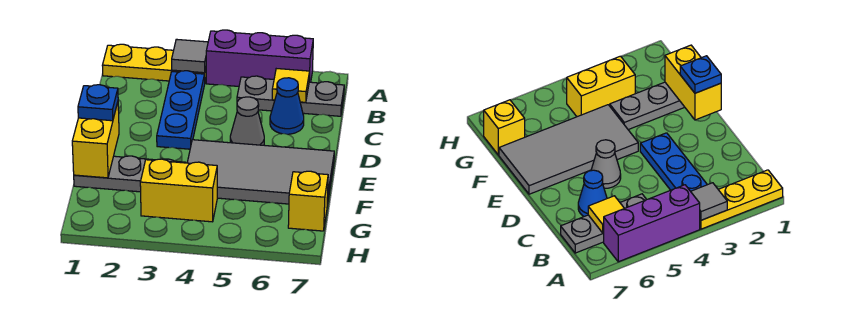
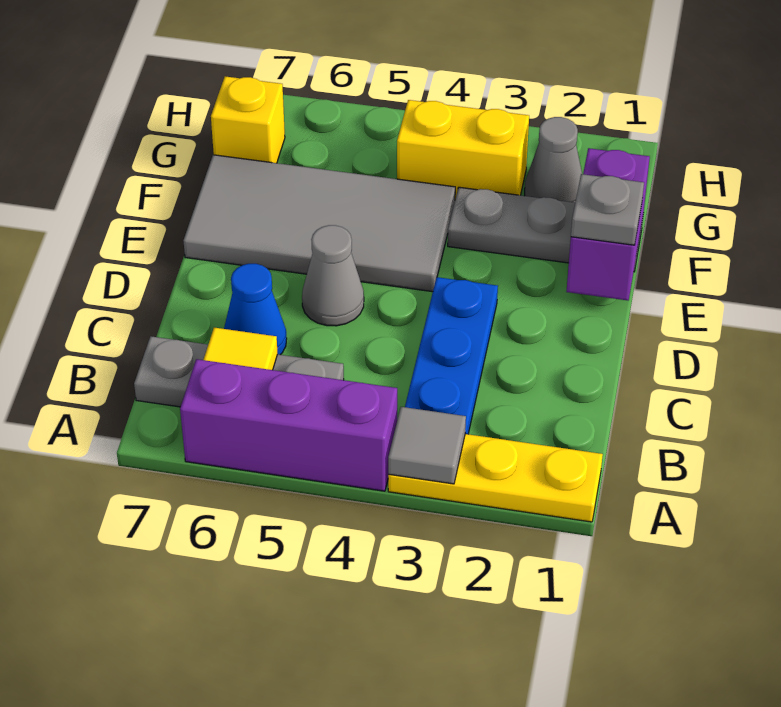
yellow 1x2 brick [72,102,119,178] -> purple 1x2 brick [566,148,650,300]
blue 1x1 plate [78,85,118,121] -> grey 1x1 plate [571,174,644,245]
none -> grey 1x1 cone [525,117,582,203]

